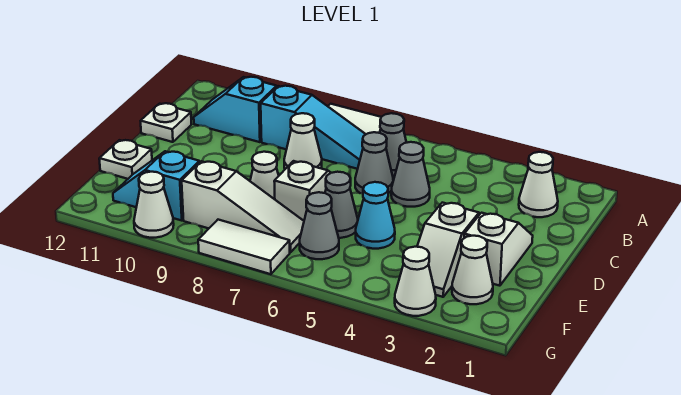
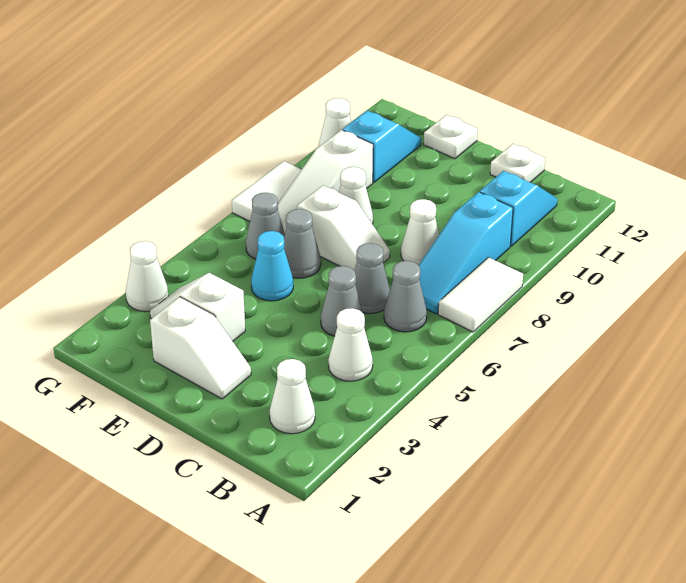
white 1x1 cone [452,236,493,304] -> white 1x1 cone moved to [328,308,373,381]

